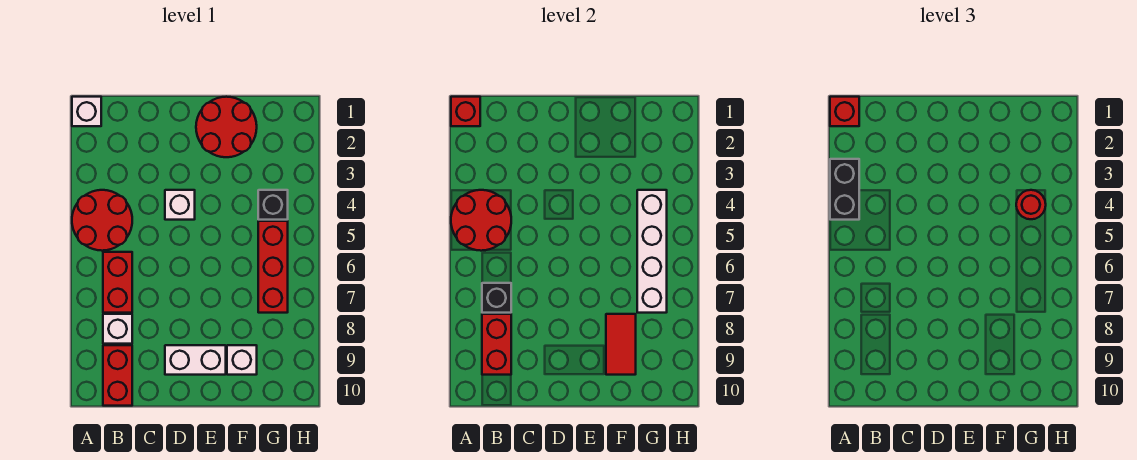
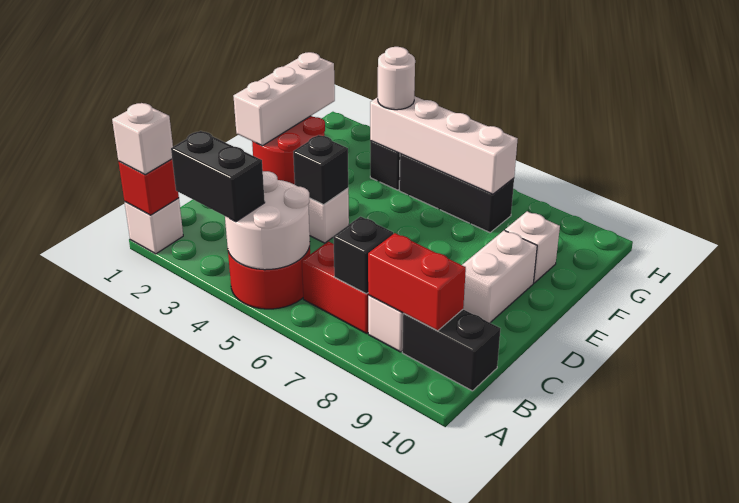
red 1x1 brick [830,97,859,126] -> white 1x1 brick [112,103,173,175]
red 2x2 round brick [451,190,511,251] -> white 2x2 round brick [225,171,310,270]
red 1x2 brick [103,345,132,406] -> black 1x2 brick [402,309,501,391]
none -> black 1x1 brick [293,135,348,205]
none -> white 1x3 brick [233,52,335,146]
red 1x2 tile [606,314,636,375] -> none
red 1x1 round brick [1016,190,1046,219] -> white 1x1 round brick [378,47,415,110]
red 1x3 brick [258,221,288,313] -> black 1x3 brick [399,154,514,233]

